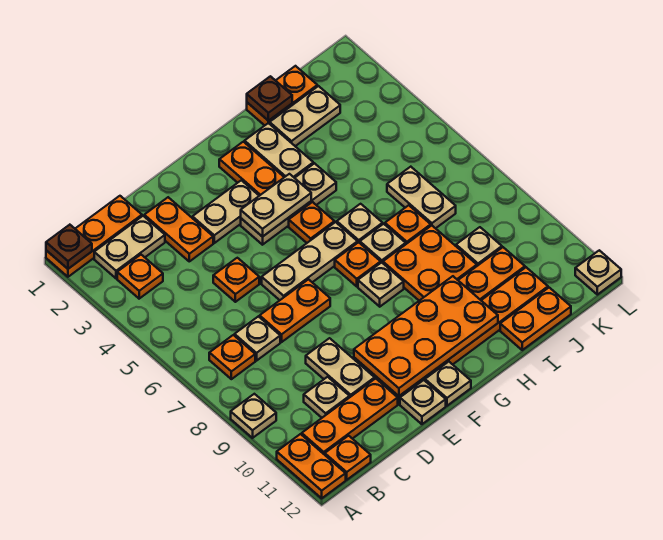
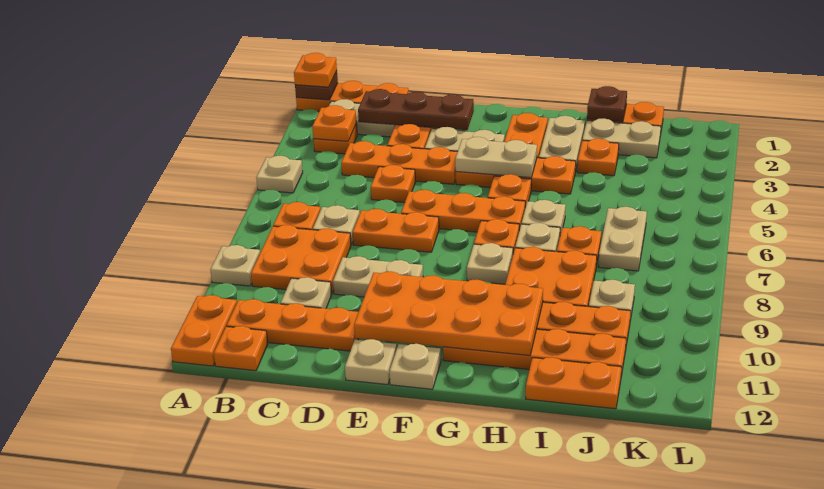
none -> orange 1x1 plate [294,53,337,87]
none -> orange 1x1 plate [312,105,357,141]
none -> orange 2x2 plate [251,225,351,294]
none -> brown 1x3 plate [358,89,474,130]
none -> orange 1x3 plate [341,141,457,184]
tan 1x2 plate [306,338,375,397] -> tan 1x2 plate turned to [333,256,423,297]
tan 1x3 plate [262,222,358,300] -> orange 1x3 plate [401,190,525,232]
tan 1x3 plate [241,163,336,245] -> orange 1x3 plate [456,156,576,194]
none -> orange 1x1 plate [577,139,619,176]
tan 1x1 plate [575,250,621,295] -> tan 1x1 plate moved to [256,156,303,193]

